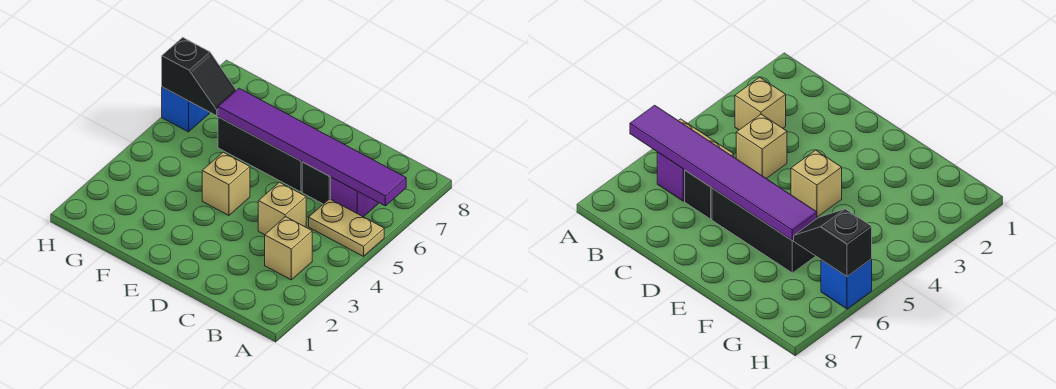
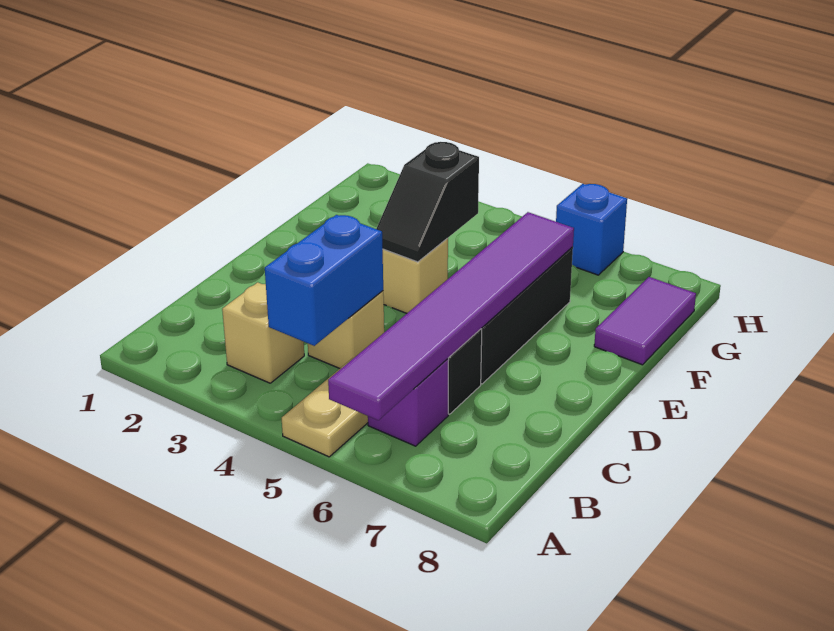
none -> blue 1x2 brick [265,215,383,346]
none -> purple 1x2 tile [594,277,696,365]
black 1x2 slope [162,37,236,116] -> black 1x2 slope moved to [376,142,479,262]

